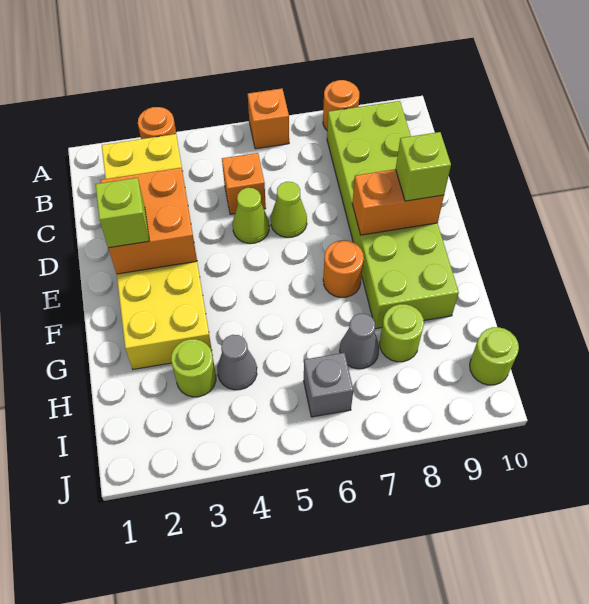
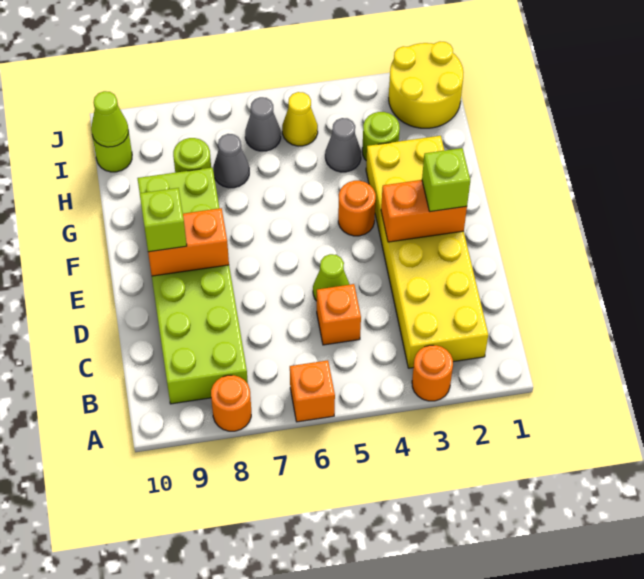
orange 2x2 brick [101,168,197,274] -> orange 1x2 brick [381,180,467,242]
lime 1x1 cone [271,182,307,237] -> lime 1x1 cone moved to [91,91,128,147]
orange 1x1 round brick [323,240,364,297] -> orange 1x1 round brick moved to [338,181,376,236]
none -> yellow 2x2 round brick [389,42,464,128]
none -> yellow 1x1 cone [282,92,318,146]
grey 1x1 brick [304,353,353,417] -> grey 1x1 cone [245,97,281,151]

